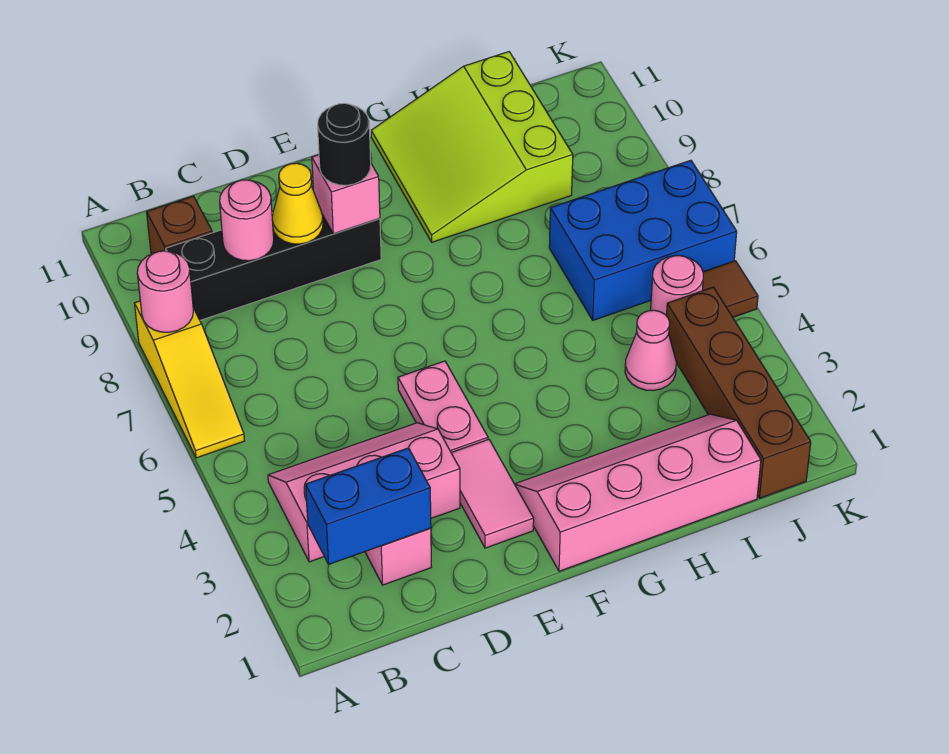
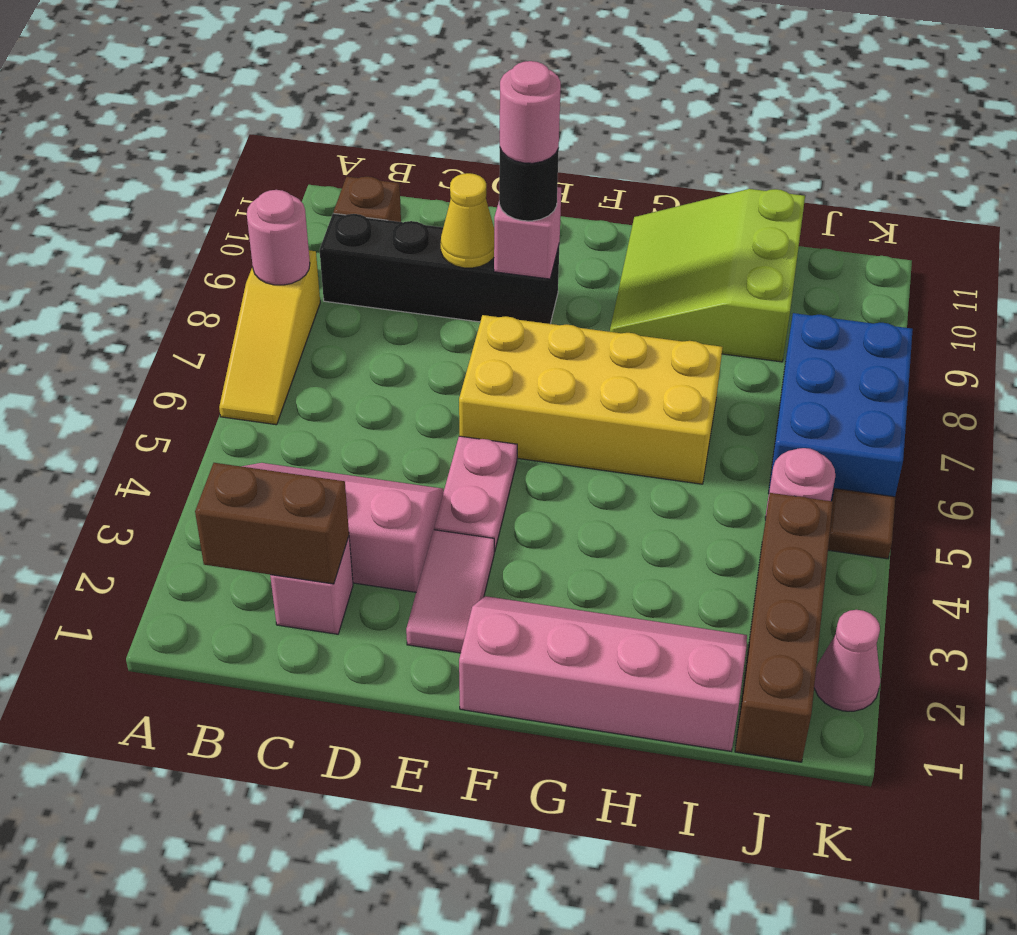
blue 1x2 brick [306,448,431,564] -> brown 1x2 brick [195,463,349,584]
pink 1x1 round brick [220,180,274,261] -> pink 1x1 round brick moved to [500,61,561,163]
none -> yellow 2x4 brick [459,315,723,484]
pink 1x1 cone [625,310,676,391] -> pink 1x1 cone moved to [814,610,881,711]
blue 2x3 brick [549,160,737,320] -> blue 2x3 brick turned to [769,313,913,501]

